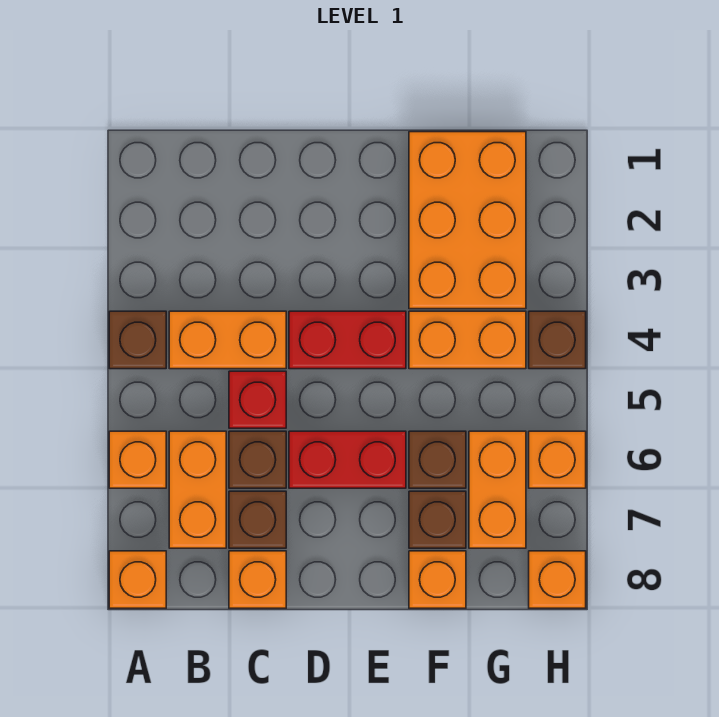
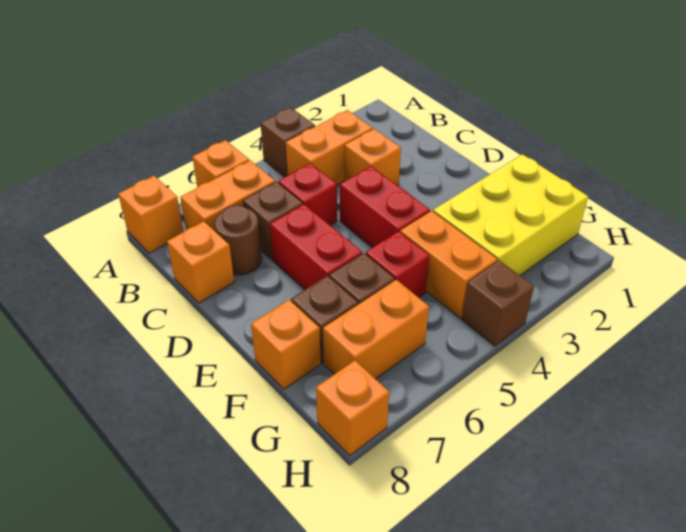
orange 1x2 brick [169,311,286,369] -> orange 1x2 brick turned to [286,110,373,185]
brown 1x1 brick [229,491,286,548] -> brown 1x1 round brick [214,205,262,275]
orange 2x3 brick [409,132,526,309] -> yellow 2x3 brick [433,154,588,275]
none -> red 1x1 brick [366,231,430,298]
orange 1x1 brick [529,431,586,488] -> orange 1x1 brick moved to [344,129,401,186]

